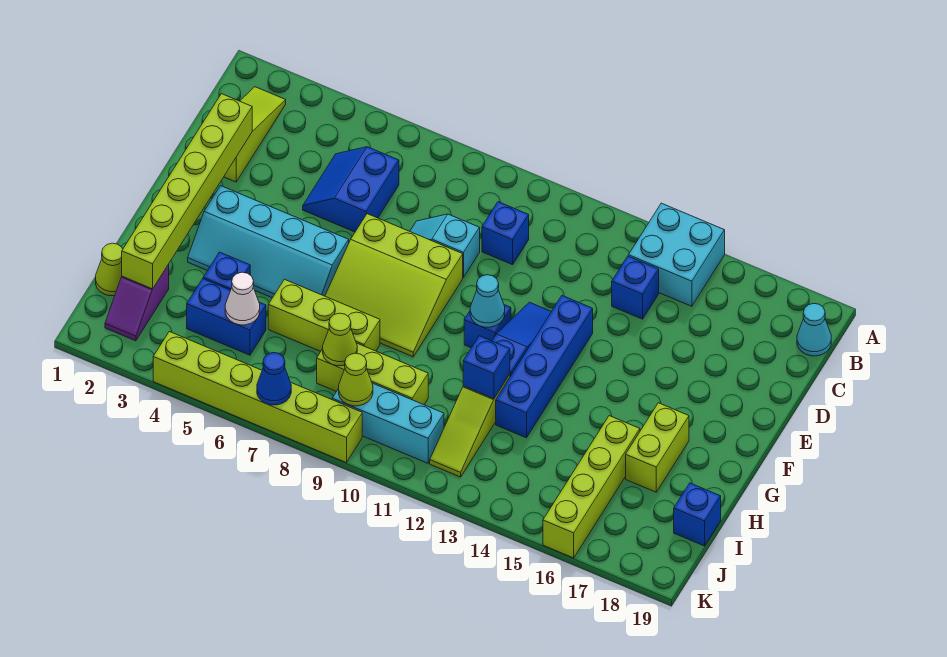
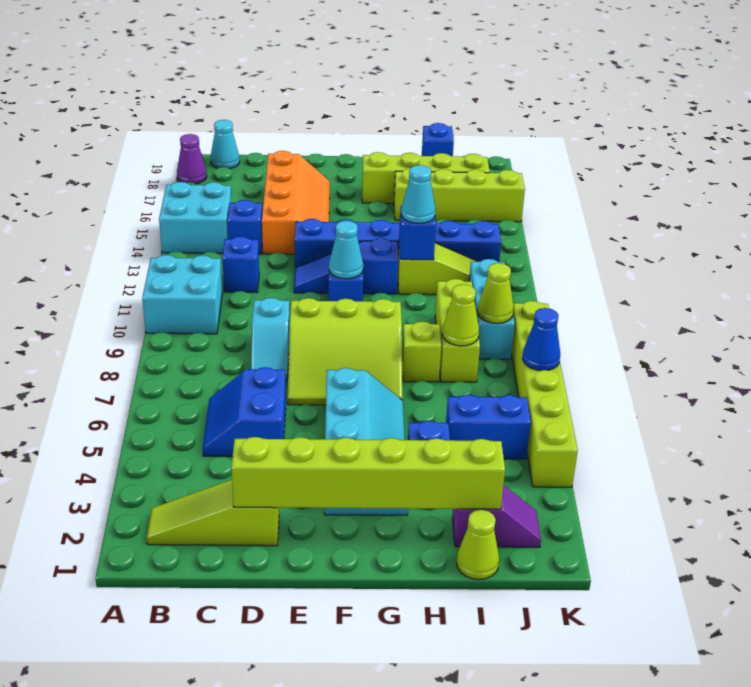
none -> cyan 2x2 brick [142,255,222,334]
none -> purple 1x1 cone [177,134,207,184]
blue 2x2 slope [303,147,399,232] -> blue 2x2 slope turned to [203,367,286,457]
blue 1x1 brick [482,202,529,265] -> blue 1x1 brick moved to [222,236,259,292]
none -> orange 2x4 slope [262,151,330,254]
lime 3x3 slope [325,214,463,357] -> lime 3x3 slope turned to [288,298,403,405]
blue 1x4 brick [496,296,593,438] -> blue 1x6 brick [295,219,501,268]
lime 1x2 brick [626,403,689,492] -> lime 1x4 brick [362,152,490,203]
lime 1x3 brick [268,279,380,351] -> lime 1x1 brick [402,322,441,382]
none -> cyan 1x1 cone [401,165,435,223]
blue 1x2 brick [187,279,266,355] -> blue 1x2 brick turned to [446,395,531,459]
white 1x1 cone [225,272,260,325] -> none

